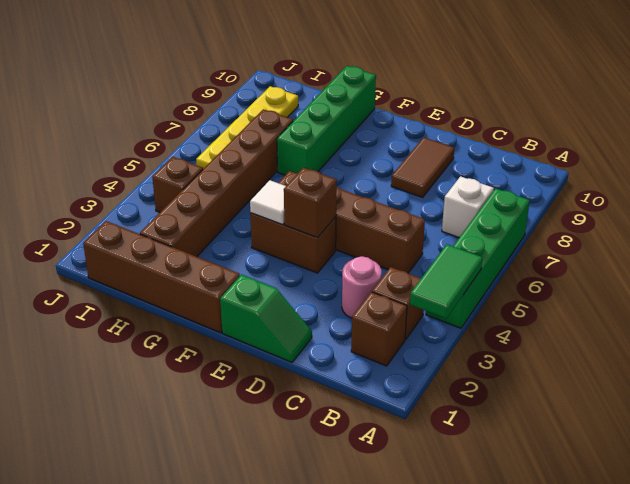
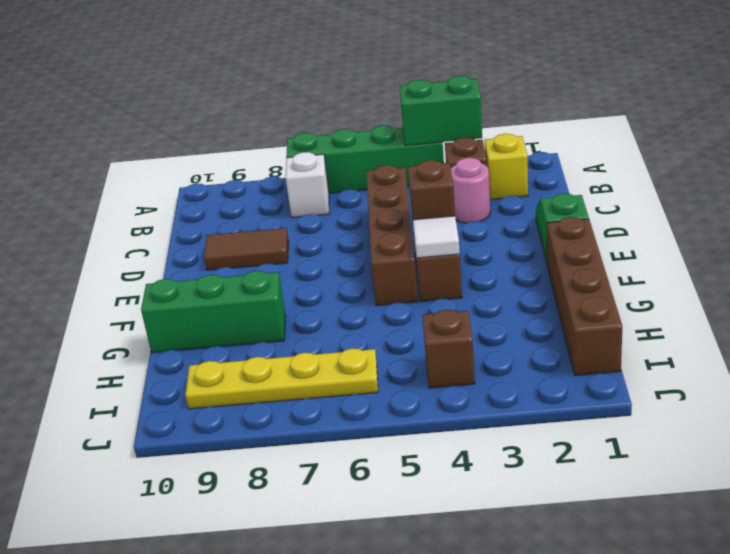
green 1x2 tile [410,244,483,319] -> green 1x2 brick [400,76,482,145]
brown 1x1 brick [351,292,407,366] -> yellow 1x1 brick [485,134,528,200]
green 1x4 brick [277,66,376,175] -> green 1x3 brick [141,271,285,353]
brown 1x6 brick [140,109,293,257] -> none

